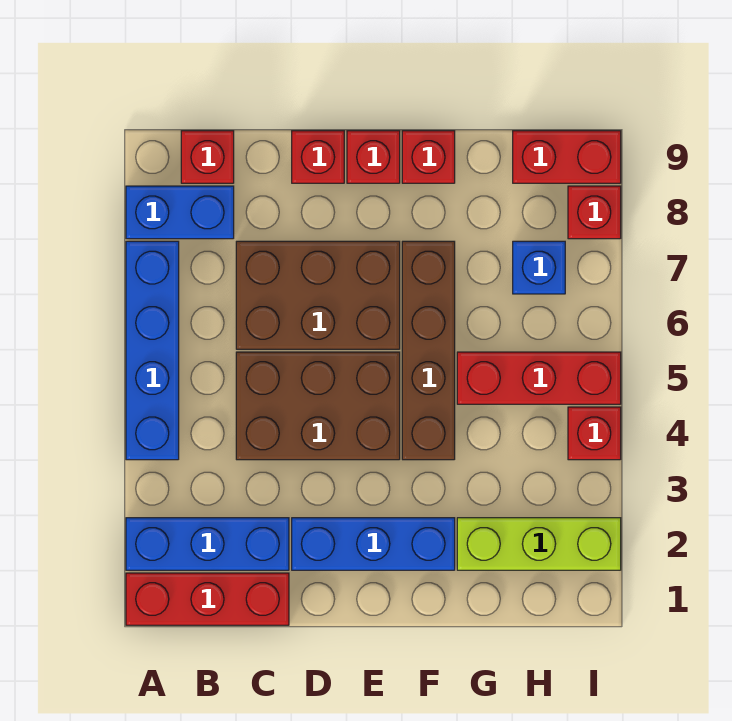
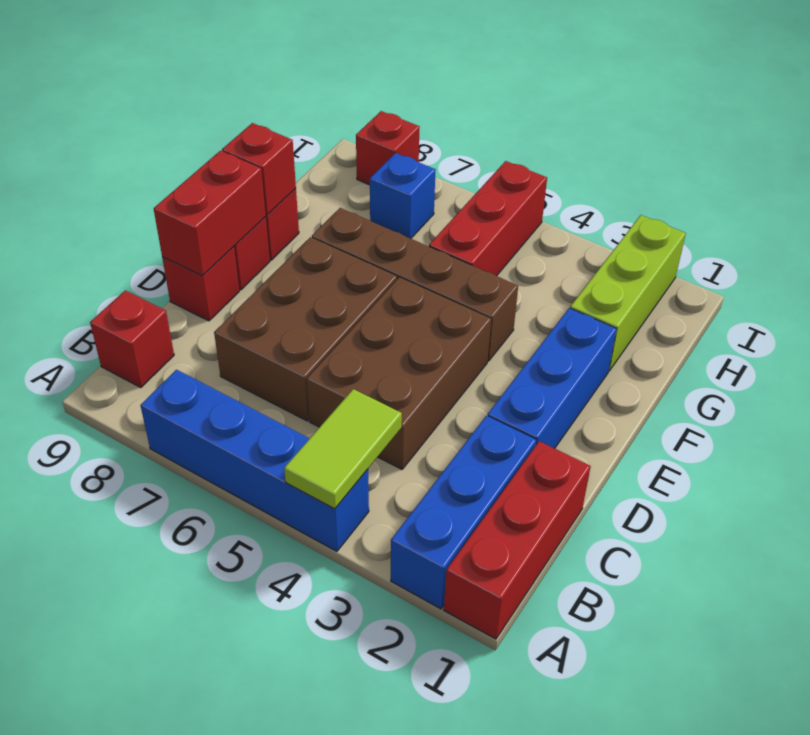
none -> lime 1x2 tile [284,389,402,509]
blue 1x2 brick [126,186,234,239] -> none
red 1x2 brick [513,131,621,183] -> red 1x2 brick moved to [154,151,266,276]
red 1x1 brick [568,407,621,460] -> red 1x1 brick moved to [222,123,296,215]

